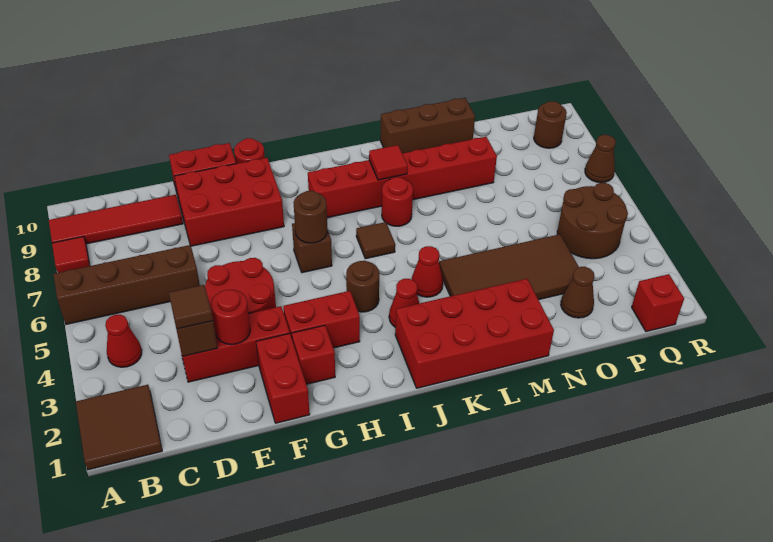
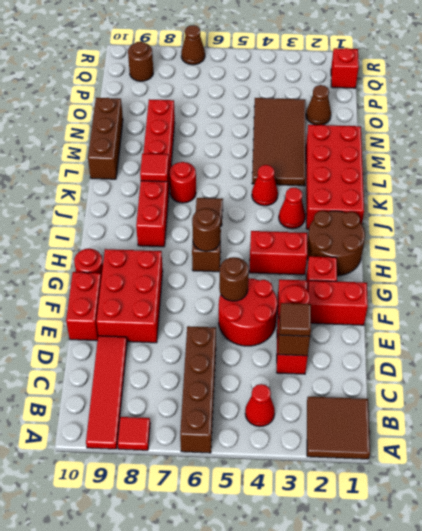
red 1x2 brick [283,291,360,348] -> red 1x2 brick turned to [249,231,307,275]
brown 1x1 round brick [346,261,379,312] -> brown 1x1 round brick moved to [219,257,249,301]
brown 2x2 round brick [557,183,628,259] -> brown 2x2 round brick moved to [307,211,365,276]

